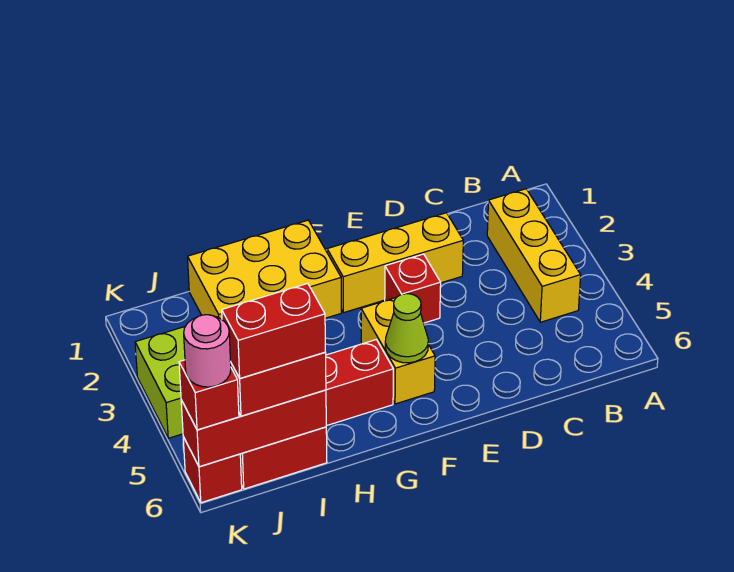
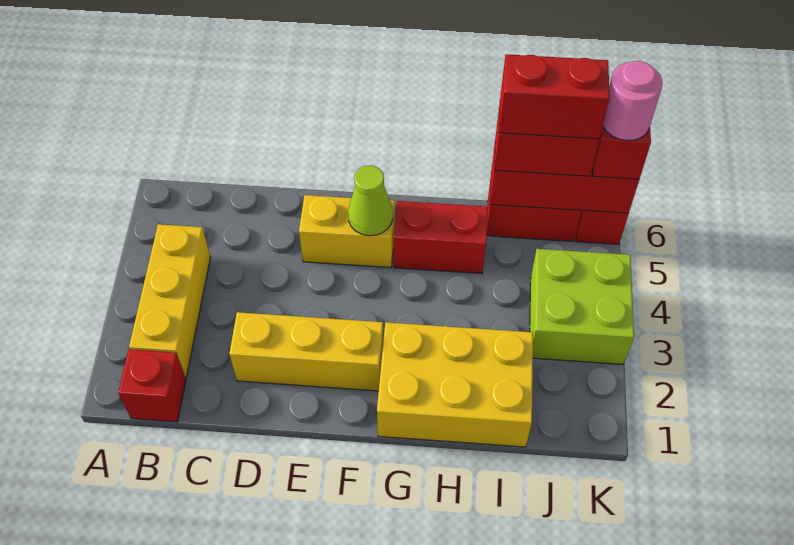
red 1x1 brick [385,254,441,323] -> red 1x1 brick moved to [118,349,186,422]
yellow 1x2 brick [361,298,435,404] -> yellow 1x2 brick turned to [299,195,395,268]

